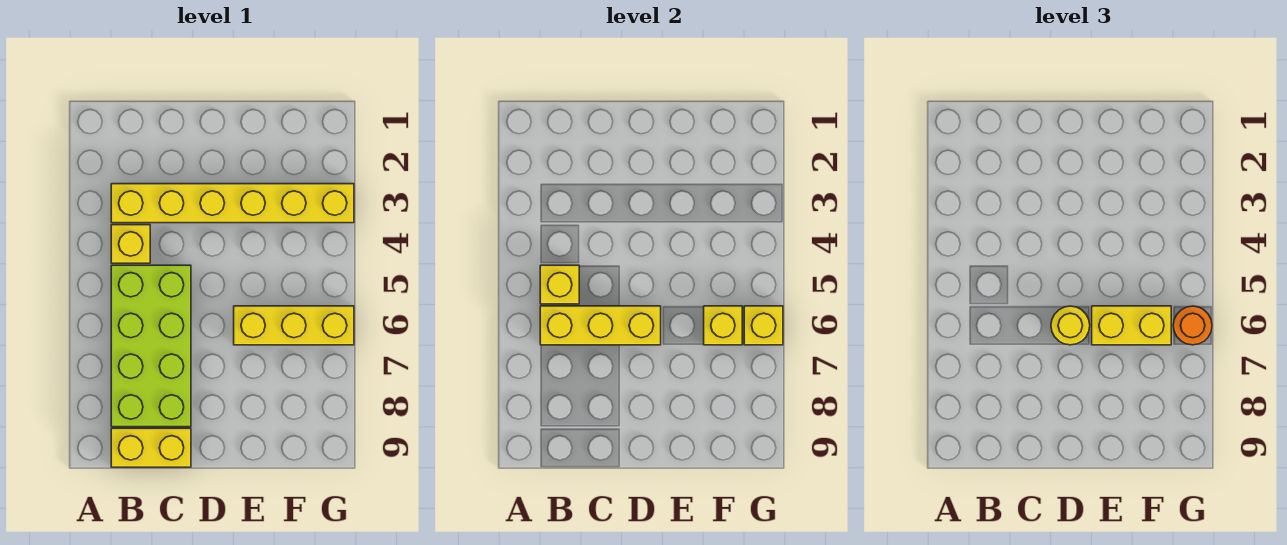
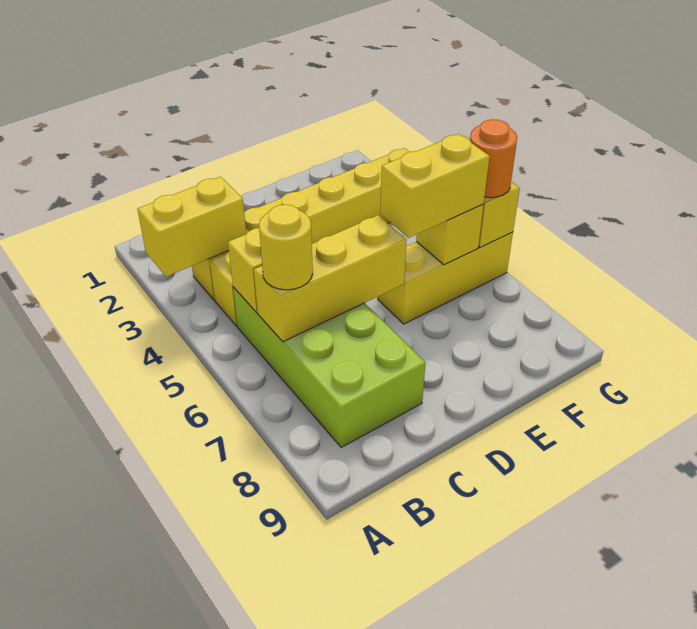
yellow 1x2 brick [111,428,191,467] -> yellow 1x2 brick moved to [138,177,246,277]
yellow 1x1 round brick [1051,306,1090,345] -> yellow 1x1 round brick moved to [259,205,313,290]

